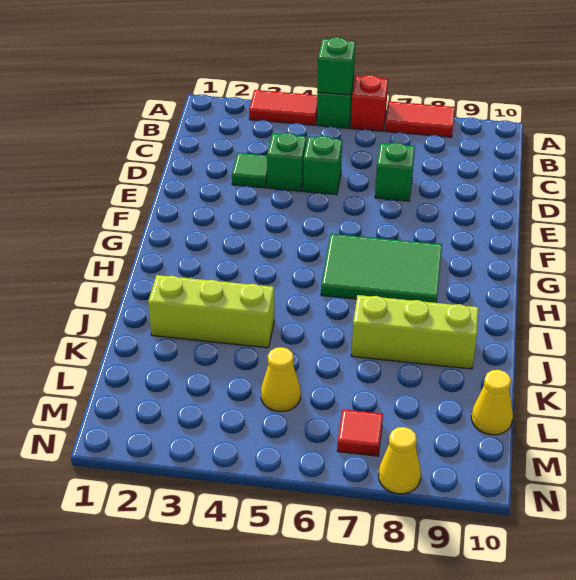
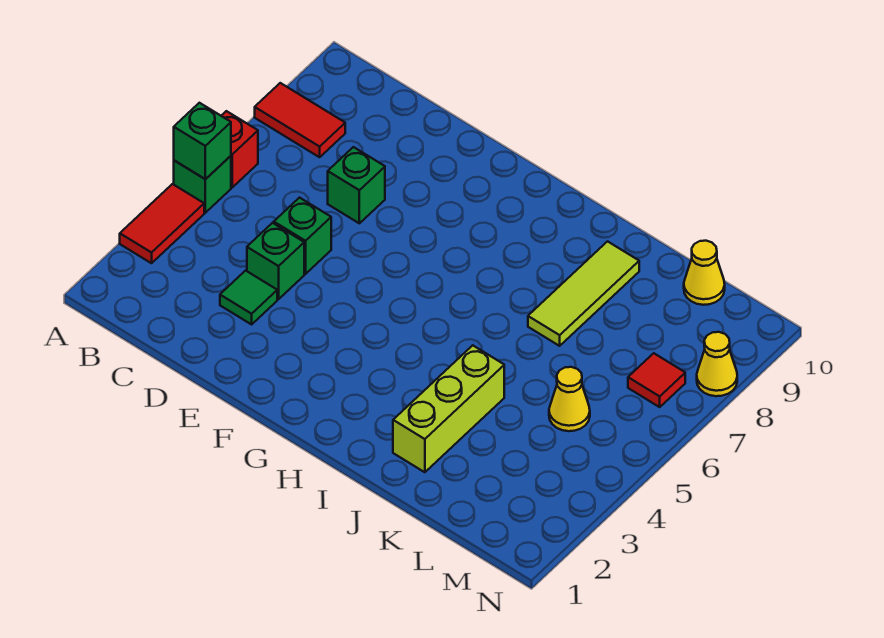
red 1x2 tile [385,101,455,137] -> red 1x2 tile turned to [255,83,345,157]
green 2x3 tile [321,234,442,303] -> none
lime 1x3 brick [351,295,479,369] -> lime 1x3 tile [528,241,639,346]

